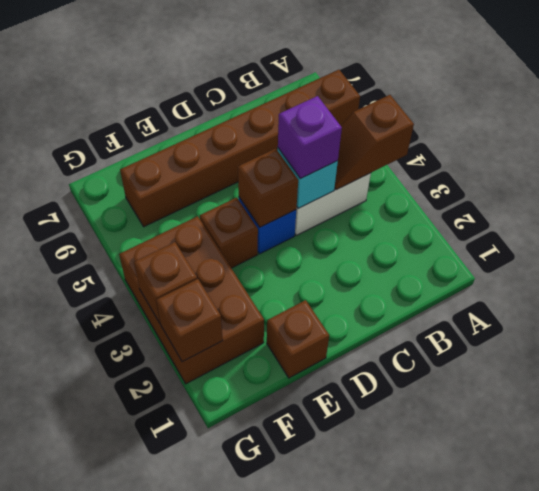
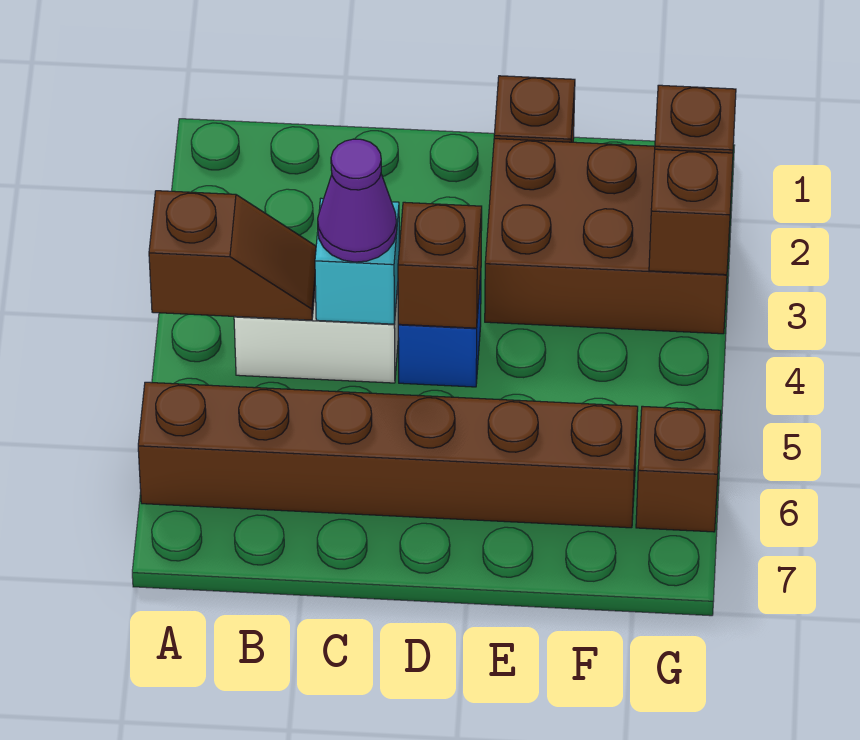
purple 1x1 brick [278,96,342,179] -> purple 1x1 cone [318,139,397,262]
brown 1x1 brick [200,198,258,268] -> brown 1x1 brick moved to [636,406,721,532]
brown 2x3 brick [119,216,264,384] -> brown 2x3 brick turned to [485,139,727,334]

